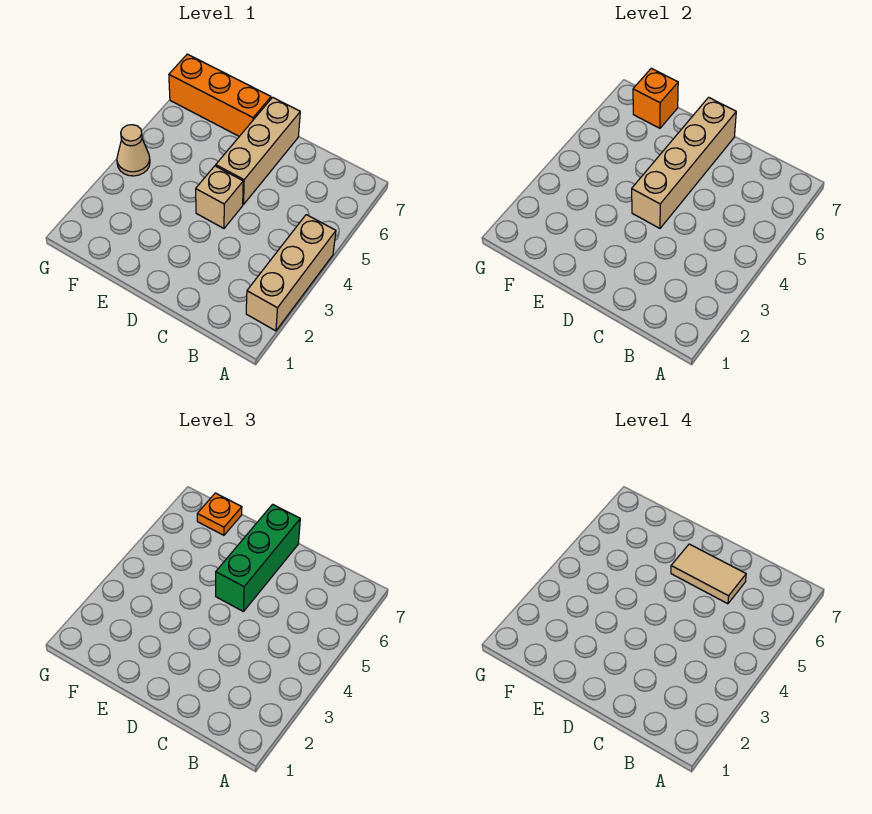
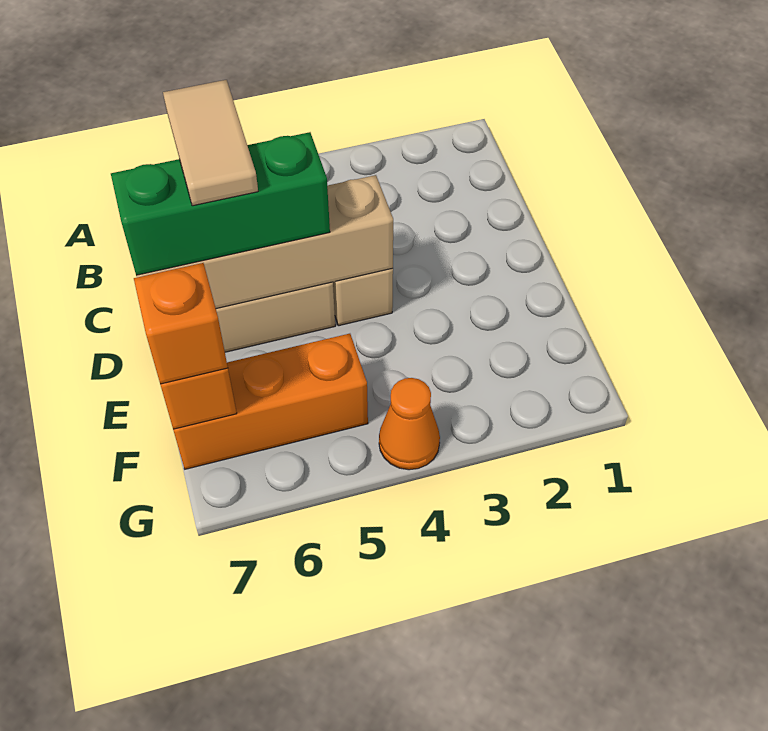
tan 1x3 brick [246,215,336,331] -> none
orange 1x3 brick [169,54,271,136] -> orange 1x3 brick turned to [173,334,368,469]
orange 1x1 plate [197,493,242,535] -> orange 1x1 brick [134,263,228,384]
tan 1x1 cone [117,125,150,176] -> orange 1x1 cone [379,378,440,470]

